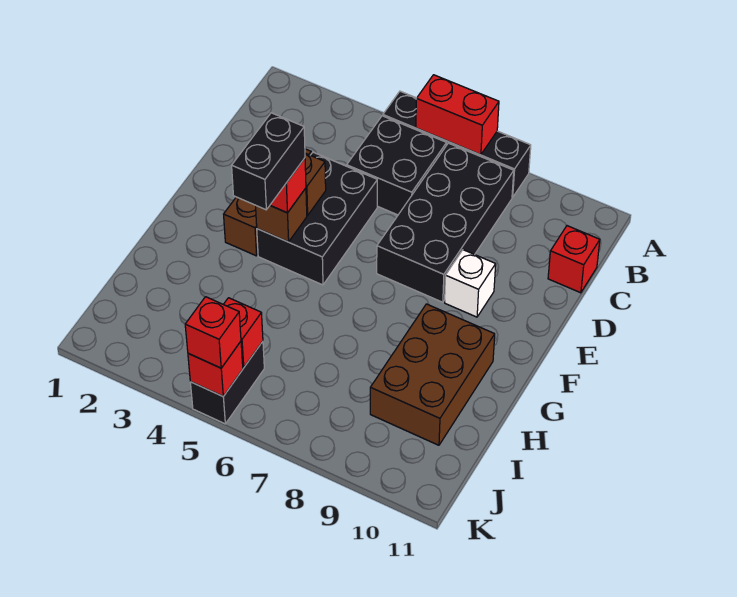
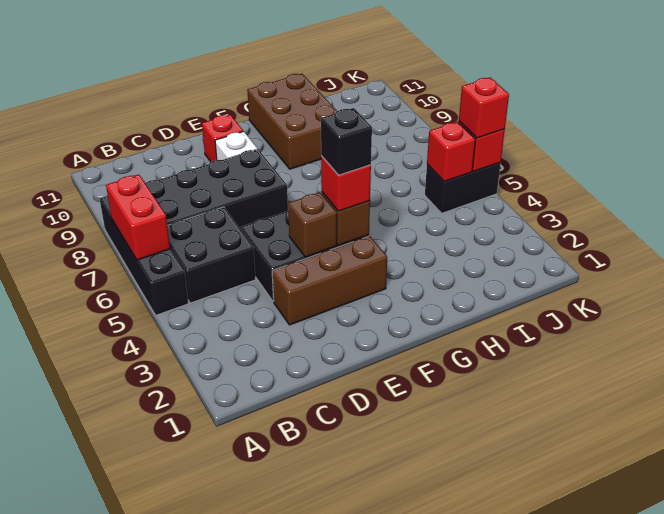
red 1x1 brick [548,226,600,293] -> red 1x1 brick moved to [202,115,243,162]
black 1x2 brick [232,113,305,210] -> black 1x1 brick [321,108,372,175]
brown 2x3 brick [370,304,495,445] -> brown 2x3 brick turned to [247,74,337,169]

